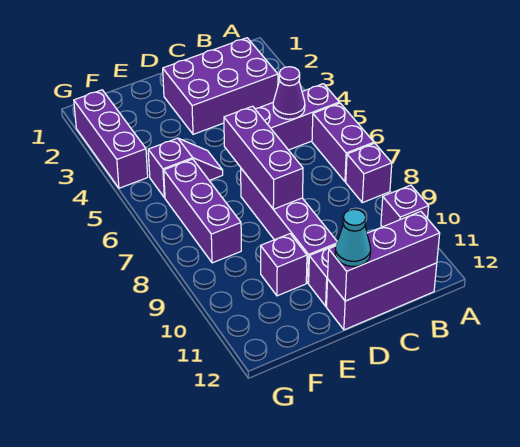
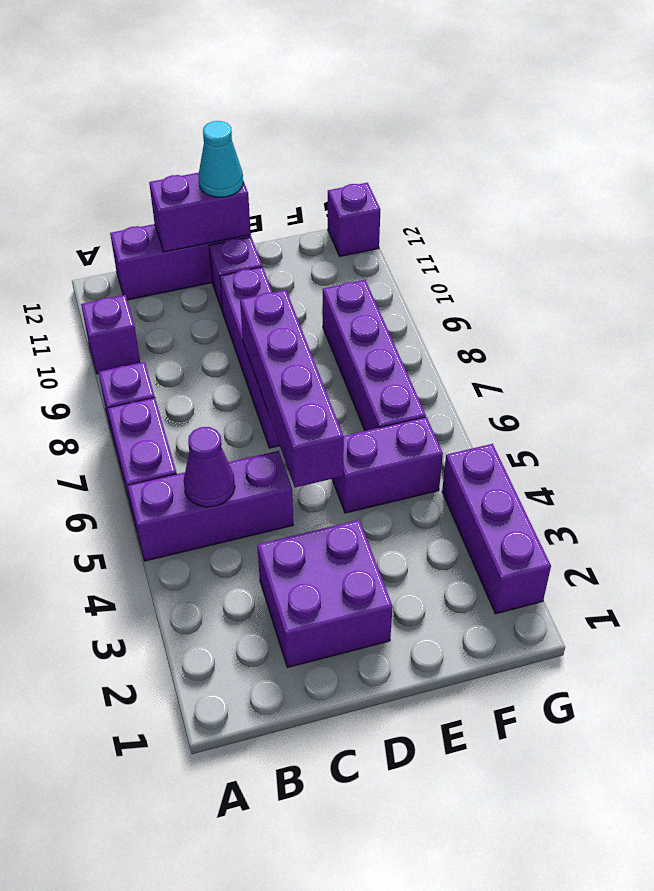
purple 2x3 brick [163,38,278,134] -> purple 2x2 brick [257,520,393,668]
purple 1x3 brick [328,211,440,301] -> purple 1x2 brick [149,173,251,252]
purple 1x3 brick [224,106,303,209] -> purple 1x4 brick [240,290,344,487]
purple 1x2 slope [148,138,223,198] -> purple 1x2 brick [332,417,443,513]
purple 1x1 brick [261,234,307,296] -> purple 1x1 brick moved to [328,183,381,256]
purple 1x3 brick [164,159,241,263] -> purple 1x4 brick [323,280,426,431]

